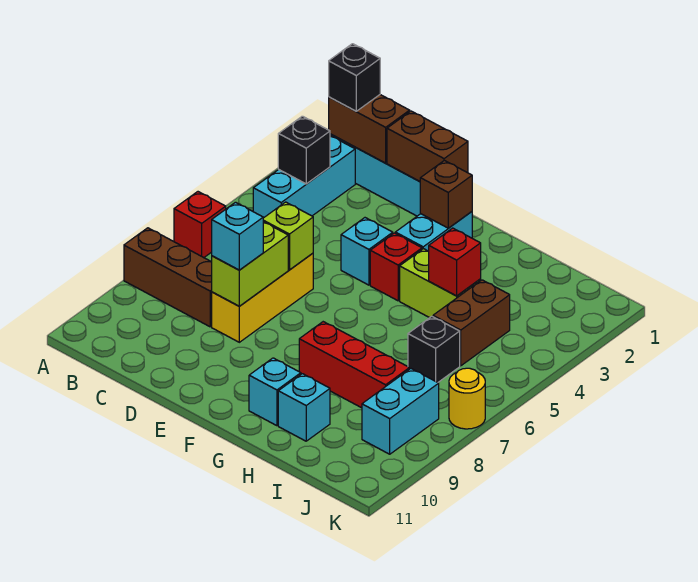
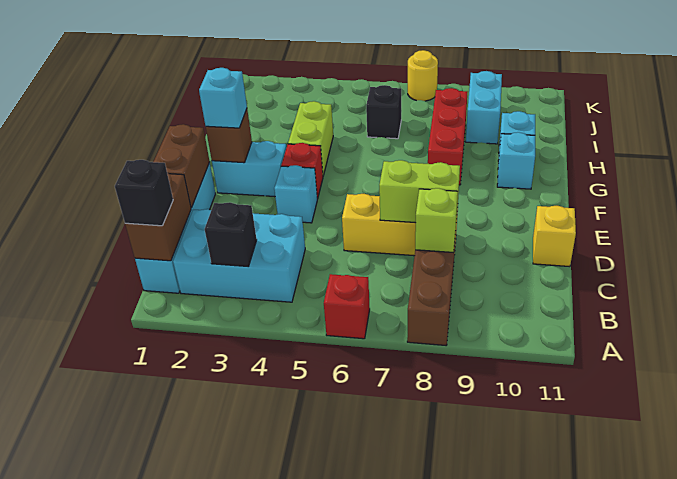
cyan 1x3 brick [253,136,355,218] -> cyan 2x3 brick [173,209,305,302]
lime 1x1 brick [263,202,313,270] -> lime 1x1 brick moved to [415,188,458,253]
cyan 1x1 brick [212,202,263,270] -> cyan 1x1 brick moved to [199,68,247,128]
none -> yellow 1x1 brick [533,206,576,267]
red 1x1 brick [429,228,481,296] -> none
brown 1x2 brick [433,280,510,366] -> none
cyan 1x2 brick [362,369,439,454] -> cyan 1x2 brick turned to [466,71,502,144]

